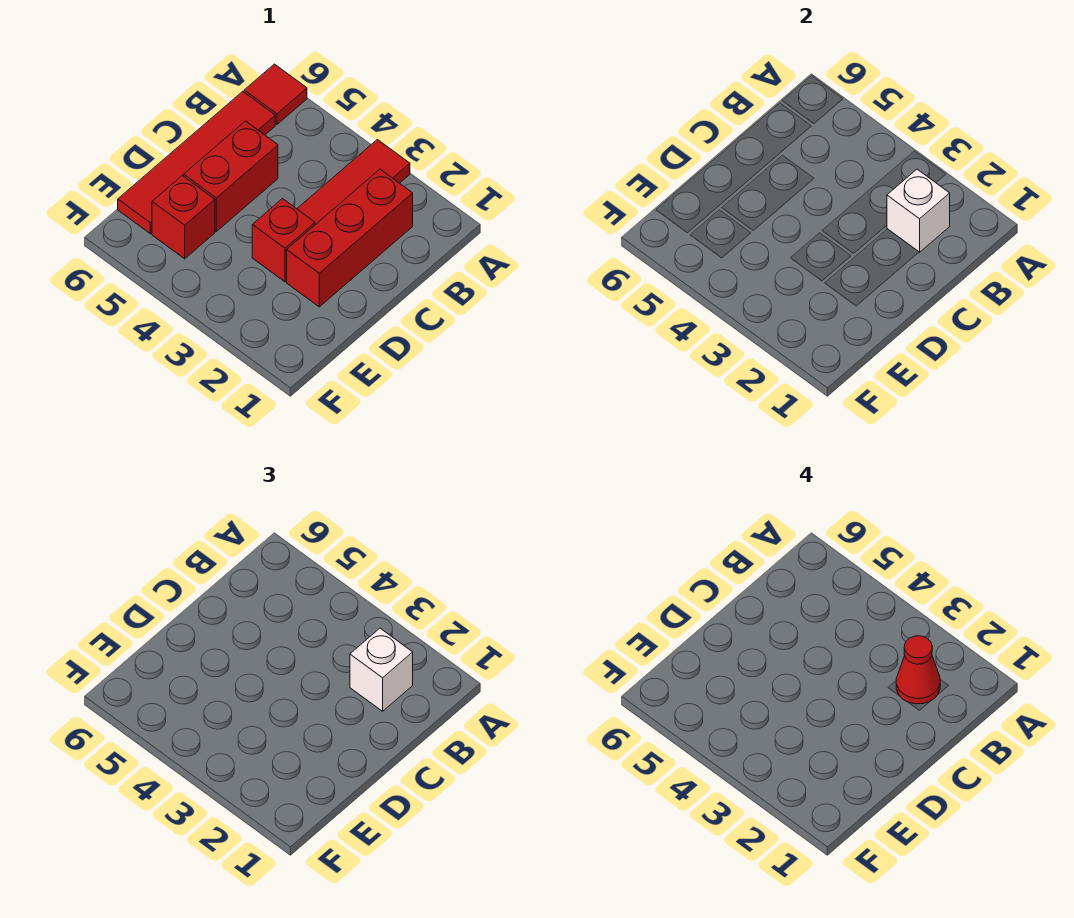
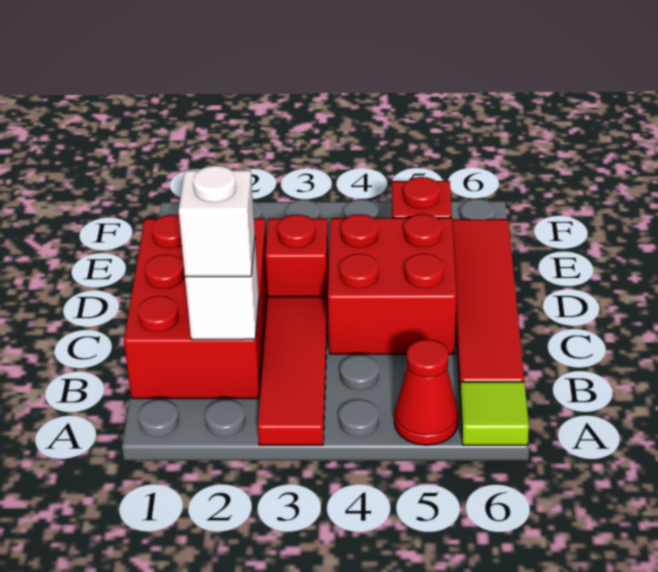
red 1x1 tile [244,64,307,125] -> lime 1x1 tile [460,382,529,445]
red 1x3 brick [287,169,413,307] -> red 2x3 brick [124,215,267,399]
red 1x1 cone [896,636,940,704] -> red 1x1 cone moved to [394,339,458,445]
red 1x2 brick [184,121,278,231] -> red 2x2 brick [328,214,456,354]

